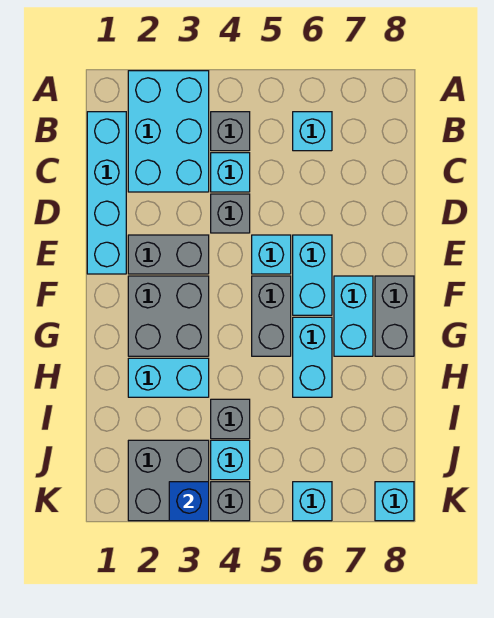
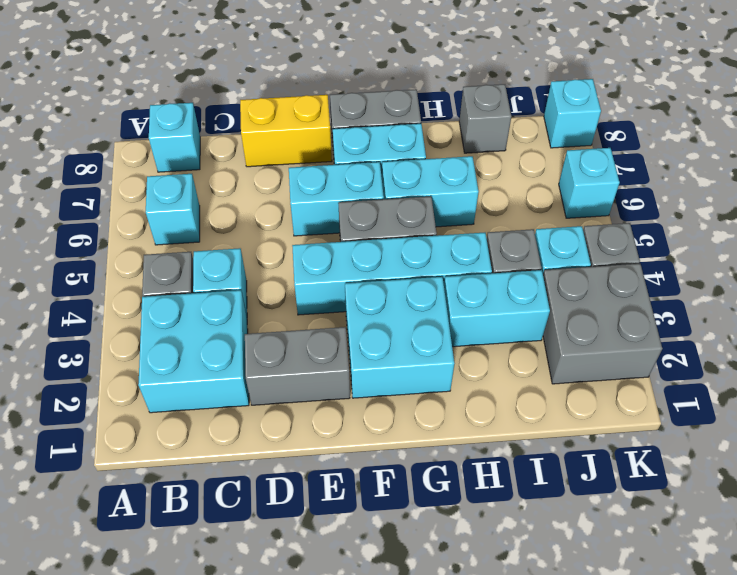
cyan 2x3 brick [128,71,209,192] -> cyan 2x2 brick [138,290,249,413]
cyan 1x4 brick [87,112,126,274] -> cyan 1x4 brick moved to [292,233,492,315]
grey 1x1 brick [211,194,250,233] -> grey 1x1 brick moved to [459,84,511,153]
none -> yellow 1x2 brick [240,95,332,167]
grey 1x2 brick [128,235,209,274] -> grey 1x2 brick turned to [245,327,350,405]
cyan 1x1 brick [252,235,291,274] -> cyan 1x1 brick moved to [149,103,200,172]
grey 2x2 brick [128,276,209,356] -> cyan 2x2 brick [345,277,454,398]
cyan 1x2 brick [128,358,209,397] -> cyan 1x2 brick turned to [444,270,550,347]
blue 1x1 brick [169,482,209,521] -> none

